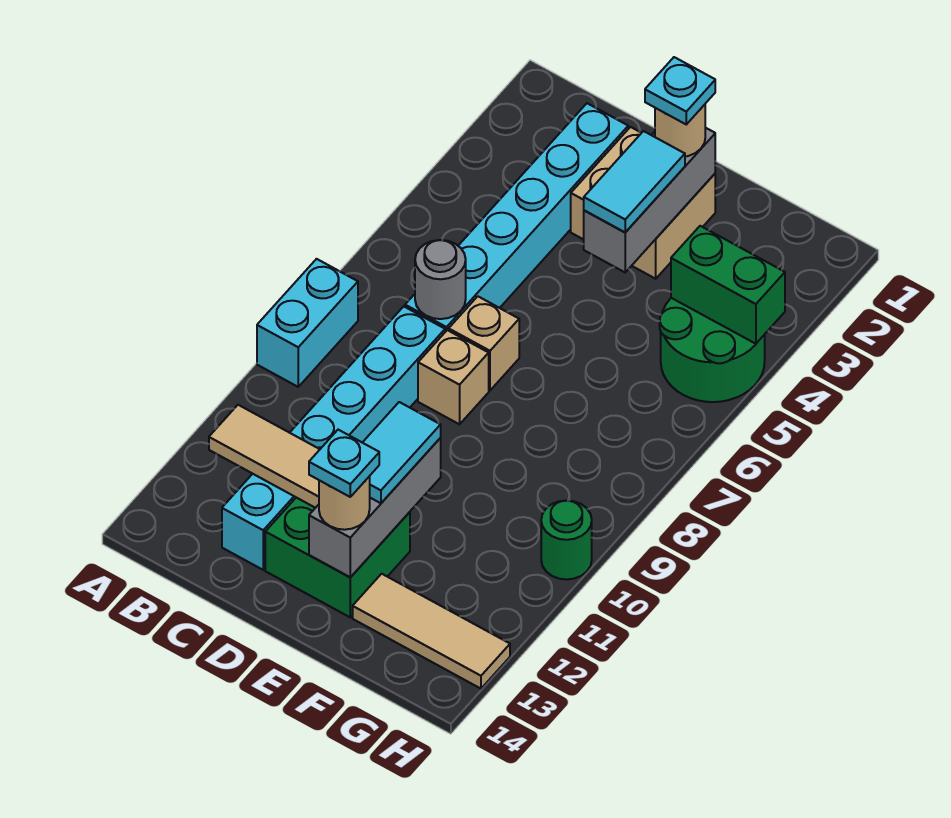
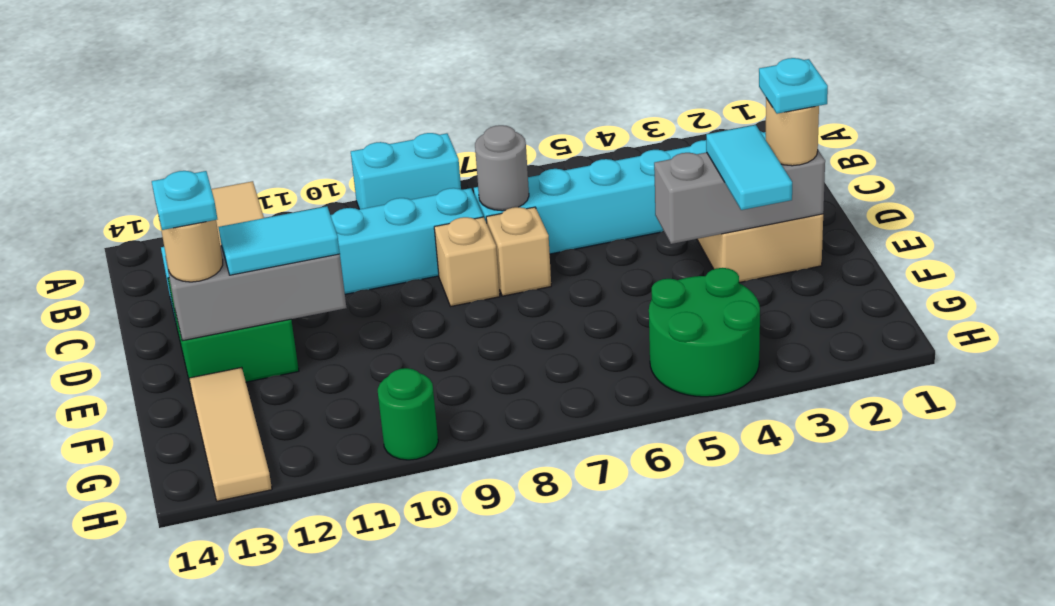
cyan 1x2 tile [584,131,685,232] -> cyan 1x2 tile turned to [706,125,792,210]
green 1x2 brick [671,226,785,344] -> none

